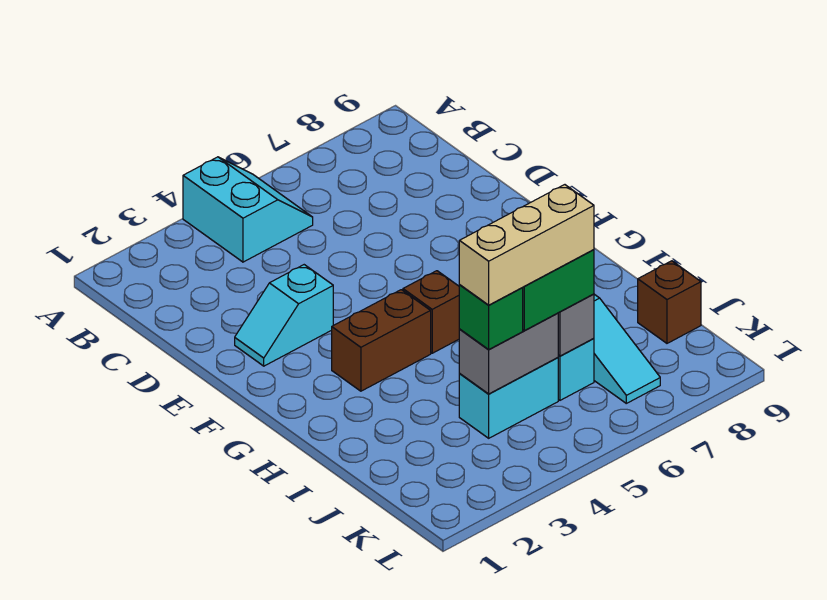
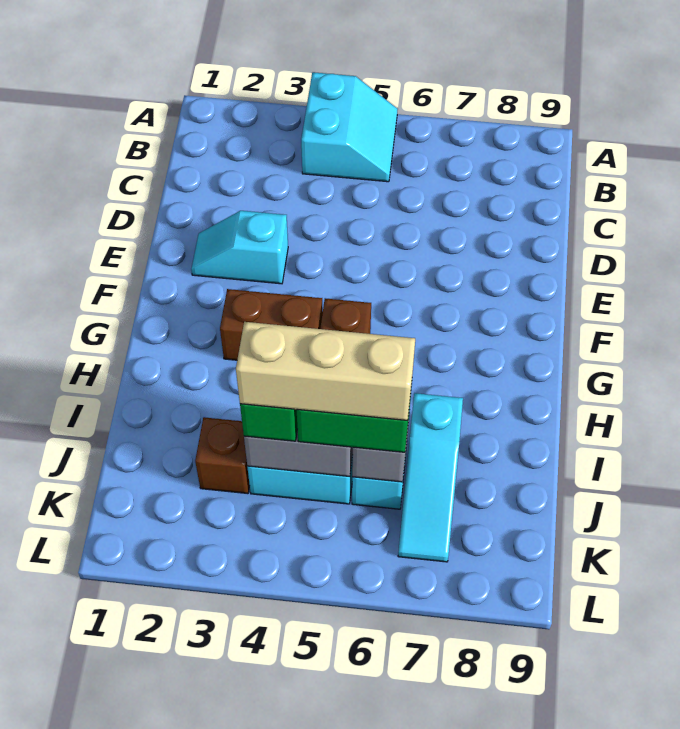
brown 1x1 brick [638,261,701,343] -> brown 1x1 brick moved to [195,417,250,494]

